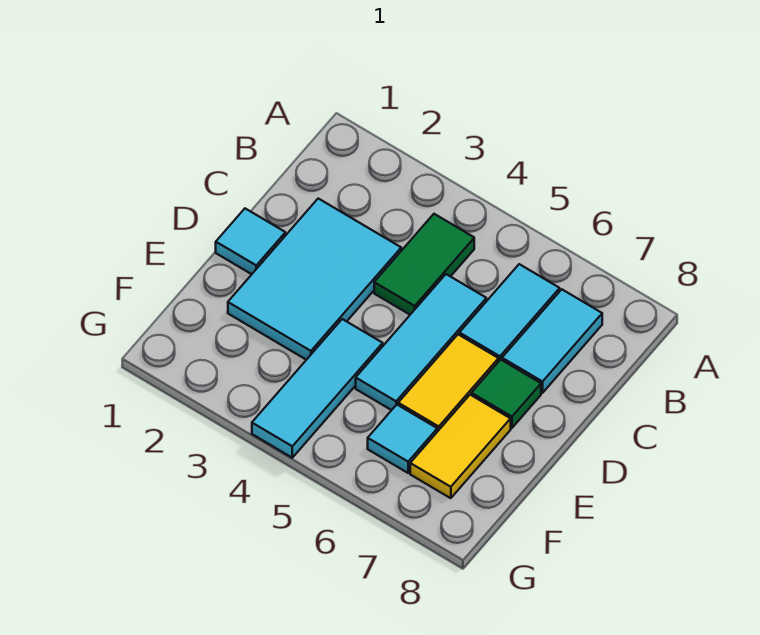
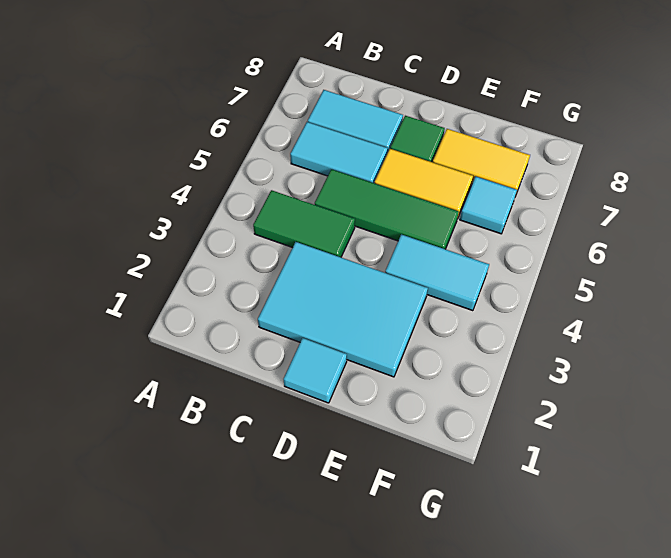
cyan 1x3 tile [356,274,486,410] -> green 1x3 tile [315,169,459,249]
cyan 1x3 tile [252,319,383,458] -> cyan 1x2 tile [385,234,489,311]

